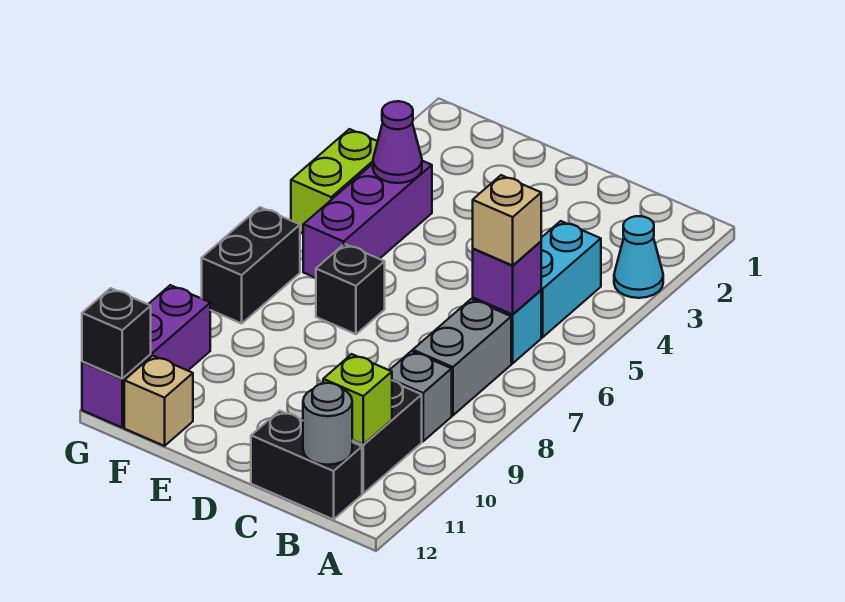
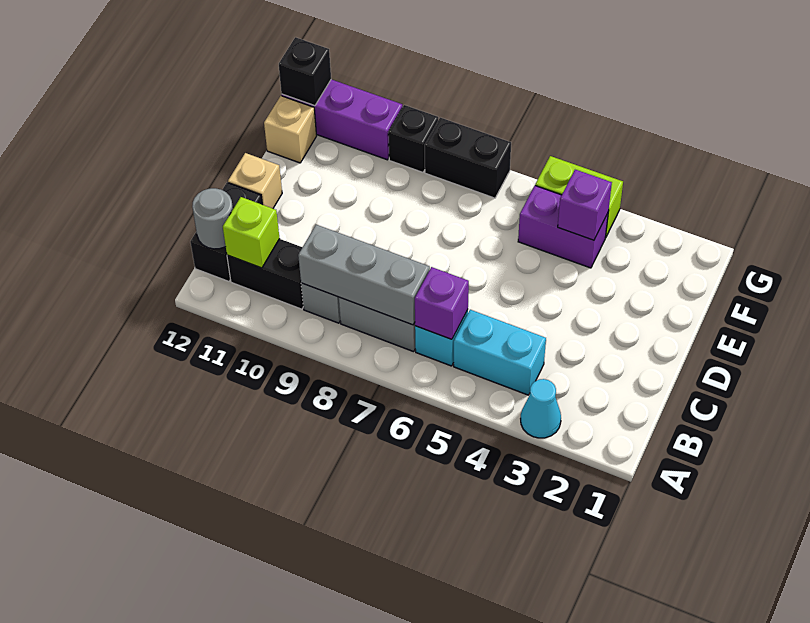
tan 1x1 brick [473,175,541,265] -> tan 1x1 brick moved to [228,153,282,208]
none -> grey 1x3 brick [298,225,430,325]
black 1x1 brick [316,244,385,334] -> black 1x1 brick moved to [388,105,438,172]
purple 1x3 brick [303,161,432,278] -> purple 1x2 brick [518,186,608,268]
purple 1x1 cone [373,101,422,183] -> purple 1x1 brick [558,170,612,240]

